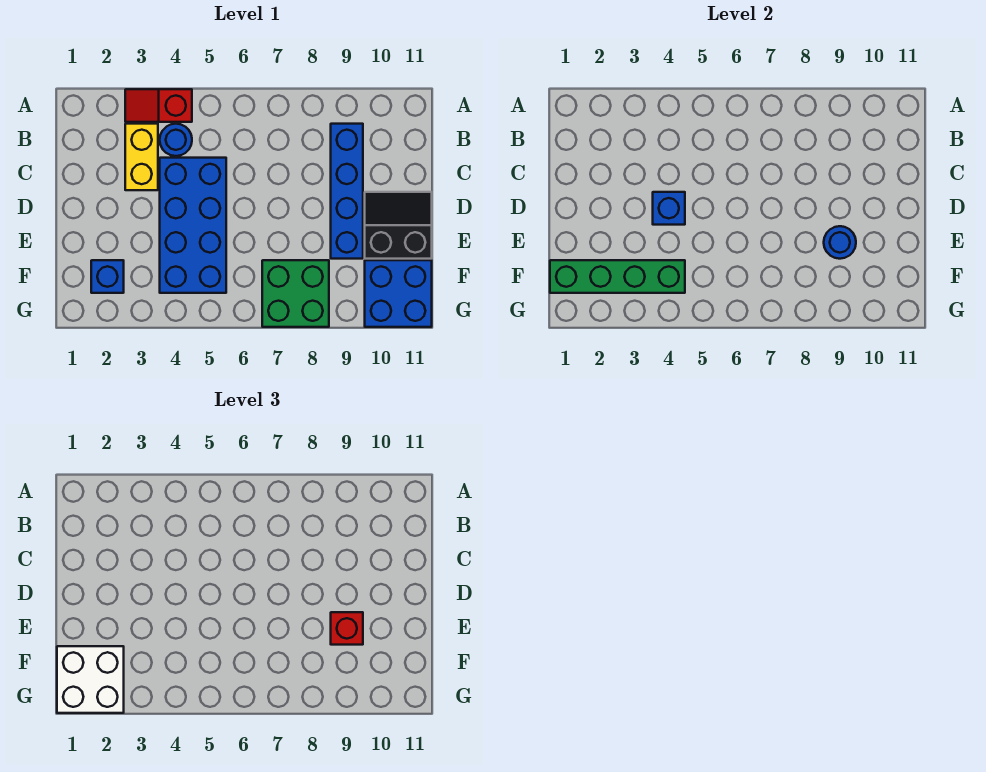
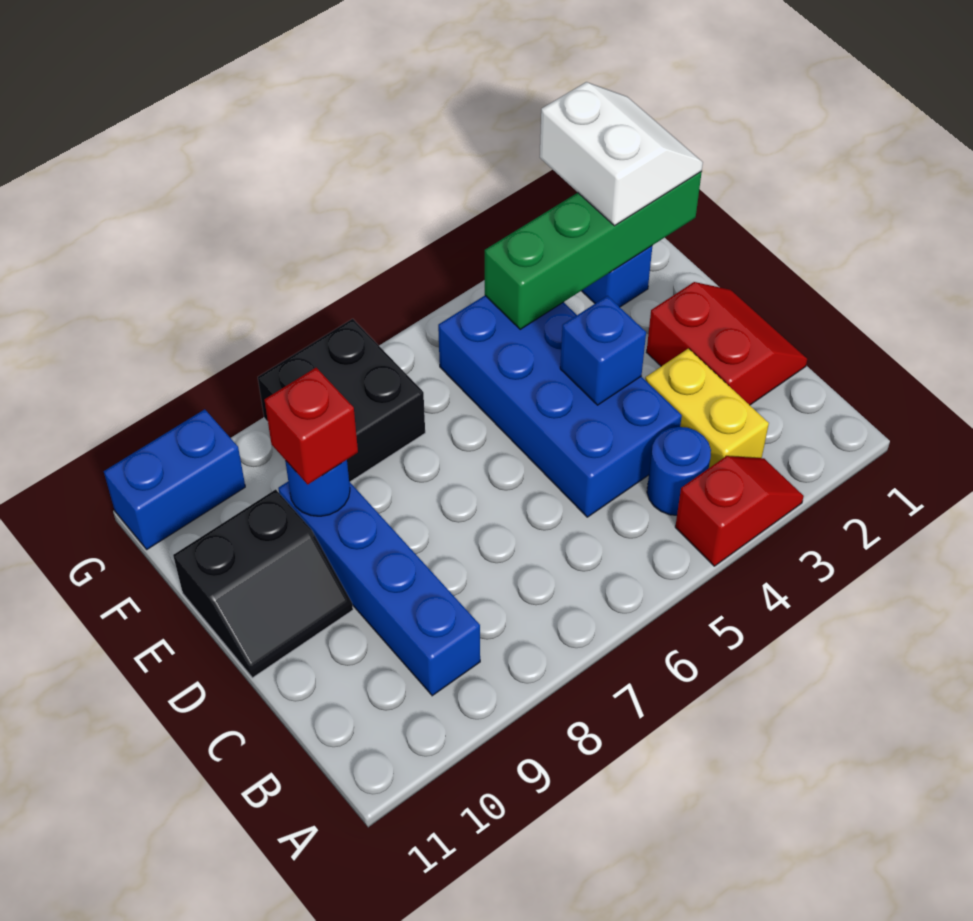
none -> red 2x2 slope [646,282,807,405]
white 2x2 brick [57,646,124,713] -> white 2x2 slope [540,82,703,226]
green 2x2 brick [262,260,329,327] -> black 2x2 brick [258,319,425,482]
blue 2x2 brick [365,260,432,327] -> blue 1x2 brick [104,409,245,549]

